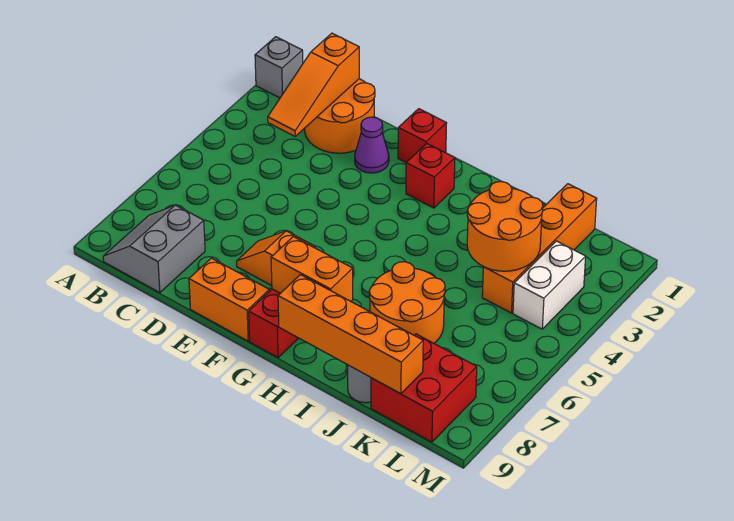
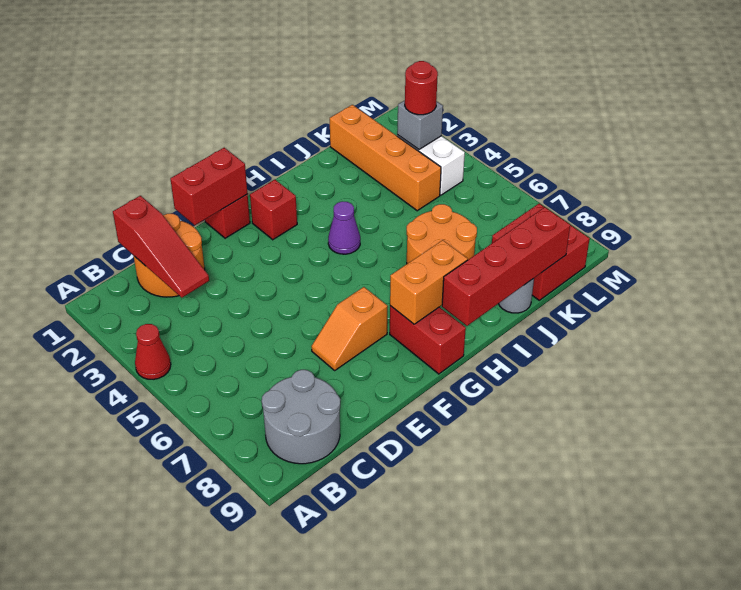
grey 1x1 brick [255,37,303,98] -> grey 1x1 brick moved to [397,101,443,149]
none -> red 1x1 cone [135,324,171,379]
grey 2x2 slope [103,205,205,293] -> grey 2x2 round brick [262,370,340,464]
orange 1x3 slope [268,33,359,136] -> red 1x3 slope [113,196,209,298]
none -> red 1x2 brick [170,148,248,225]
purple 1x1 cone [355,117,389,173] -> purple 1x1 cone moved to [328,201,360,254]
orange 1x2 brick [189,258,269,341] -> none
orange 1x4 brick [278,275,423,394] -> red 1x4 brick [442,207,570,326]
orange 2x2 round brick [467,182,543,271] -> none
none -> red 1x1 round brick [405,61,438,115]

